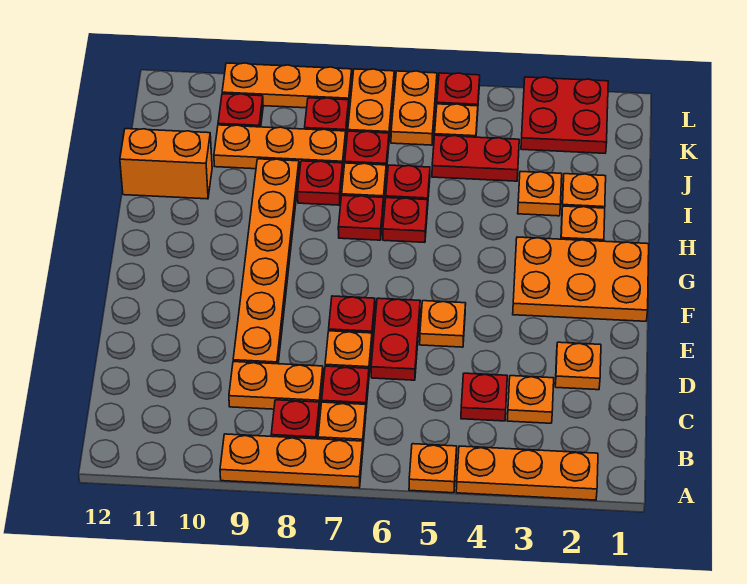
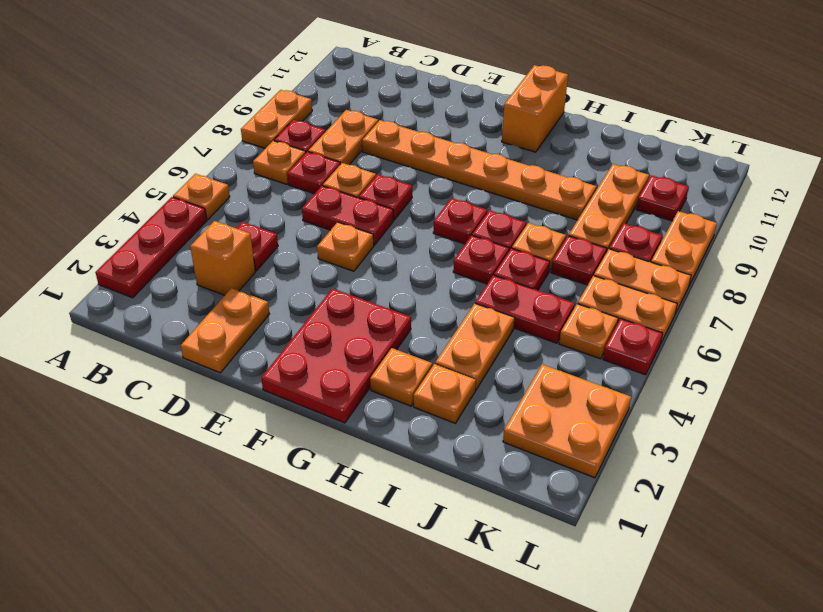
orange 1x3 plate [456,446,598,500] -> red 1x3 plate [95,197,207,298]
orange 1x3 plate [220,434,363,488] -> orange 1x2 plate [241,90,312,148]
orange 1x1 plate [507,376,554,423] -> orange 1x1 brick [190,221,255,295]
orange 1x1 plate [555,342,601,390] -> orange 1x2 plate [181,288,269,373]
orange 2x3 plate [513,237,649,321] -> red 2x3 plate [261,289,411,423]
orange 1x1 plate [518,171,562,216] -> orange 1x2 plate [435,304,515,390]
red 1x1 plate [298,161,343,205] -> red 1x1 plate moved to [433,198,487,244]
orange 1x2 brick [120,129,212,199] -> orange 1x2 brick moved to [502,65,568,152]
red 1x2 plate [432,135,519,181] -> red 1x2 plate turned to [475,275,575,343]
red 2x2 plate [521,77,608,153] -> orange 2x2 plate [503,364,631,478]
orange 1x3 plate [222,63,352,108] -> orange 1x2 plate [651,211,717,285]

